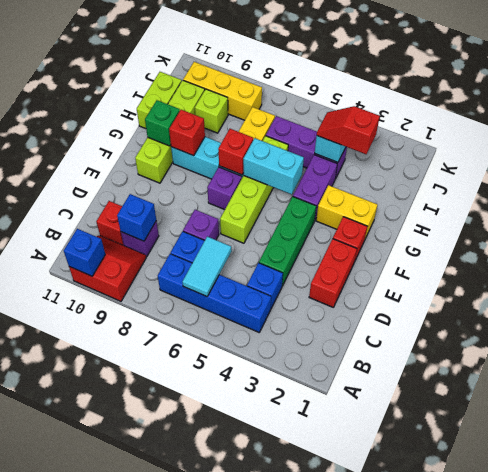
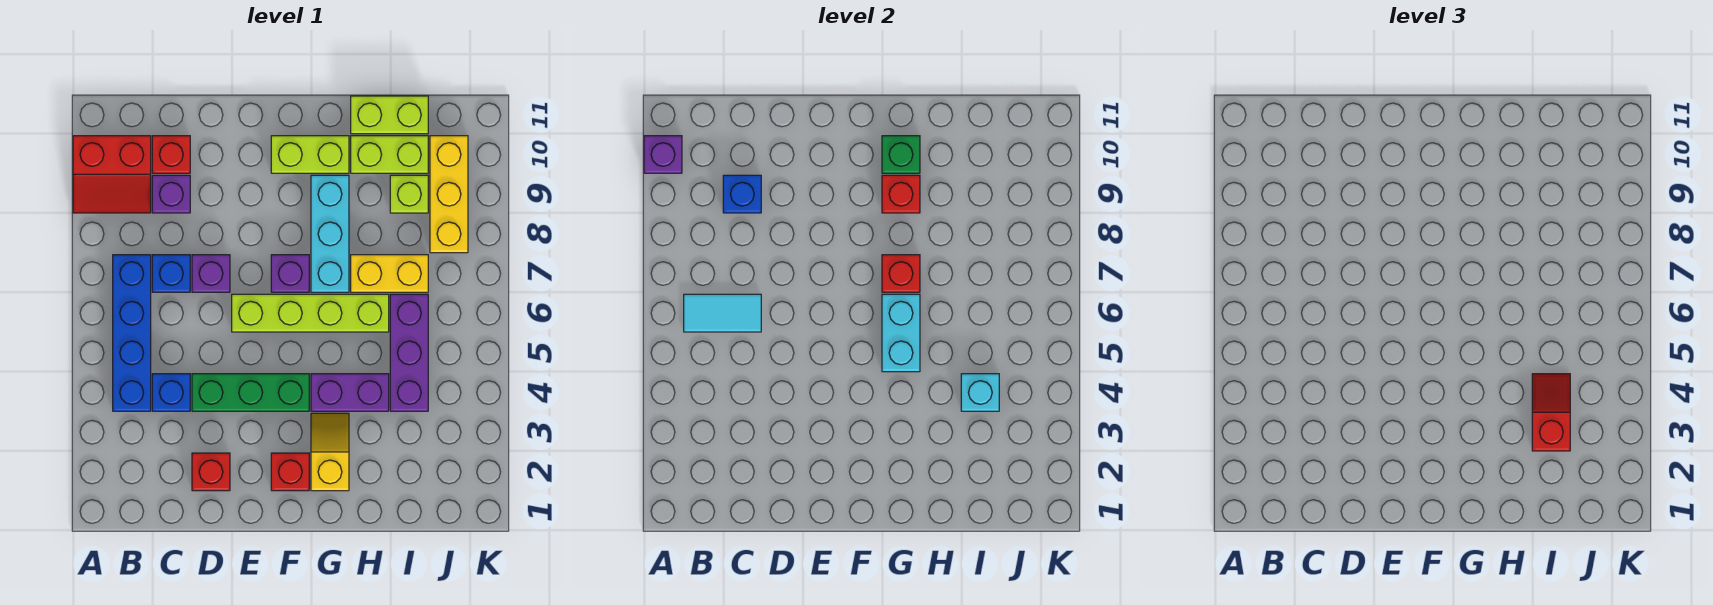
red 2x2 slope [69,235,146,301] -> red 2x2 slope turned to [73,136,151,213]
blue 1x1 brick [64,229,105,276] -> purple 1x1 brick [644,136,682,173]
red 1x2 brick [309,239,357,307] -> red 1x1 brick [192,453,230,491]
yellow 1x2 brick [316,185,377,239] -> yellow 1x2 slope [311,413,349,491]

